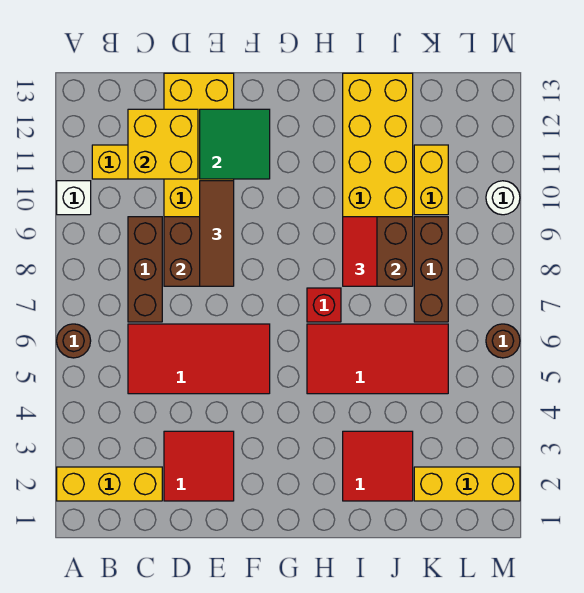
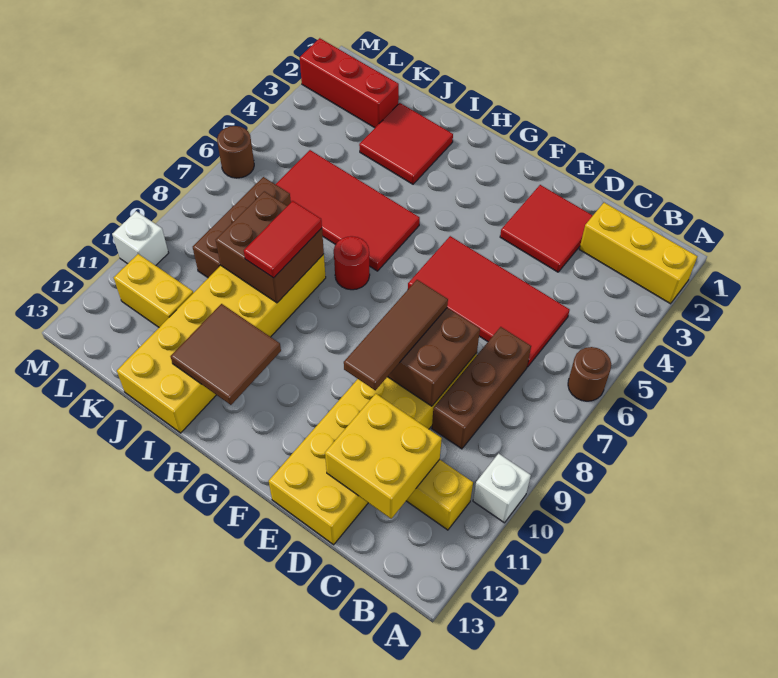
green 2x2 tile [200,109,270,179] -> none
red 1x1 brick [307,288,341,322] -> red 1x1 round brick [334,236,370,290]
none -> brown 2x2 tile [171,304,281,405]
yellow 1x3 brick [414,467,520,501] -> red 1x3 brick [300,38,399,128]
yellow 1x2 brick [414,145,448,215] -> yellow 1x2 brick turned to [114,254,193,327]
white 1x1 round brick [486,181,520,215] -> white 1x1 brick [112,211,168,266]

